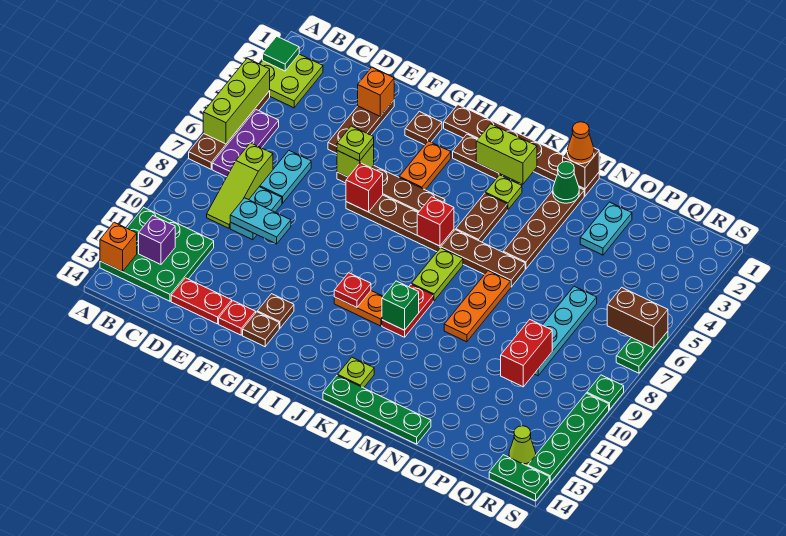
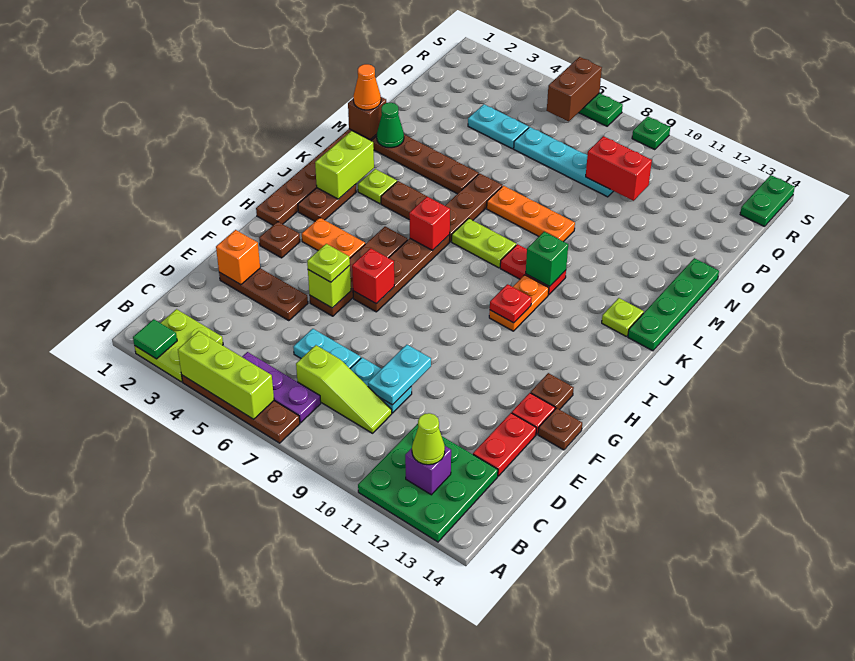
orange 1x1 brick [100,222,137,271] -> none
brown 1x1 plate [257,294,294,328] -> brown 1x1 plate moved to [538,408,582,450]
cyan 1x2 plate [580,202,632,255] -> cyan 1x2 plate moved to [468,104,529,149]
lime 1x1 cone [509,426,536,466] -> lime 1x1 cone moved to [412,413,445,465]
green 1x4 plate [528,393,609,482] -> none

